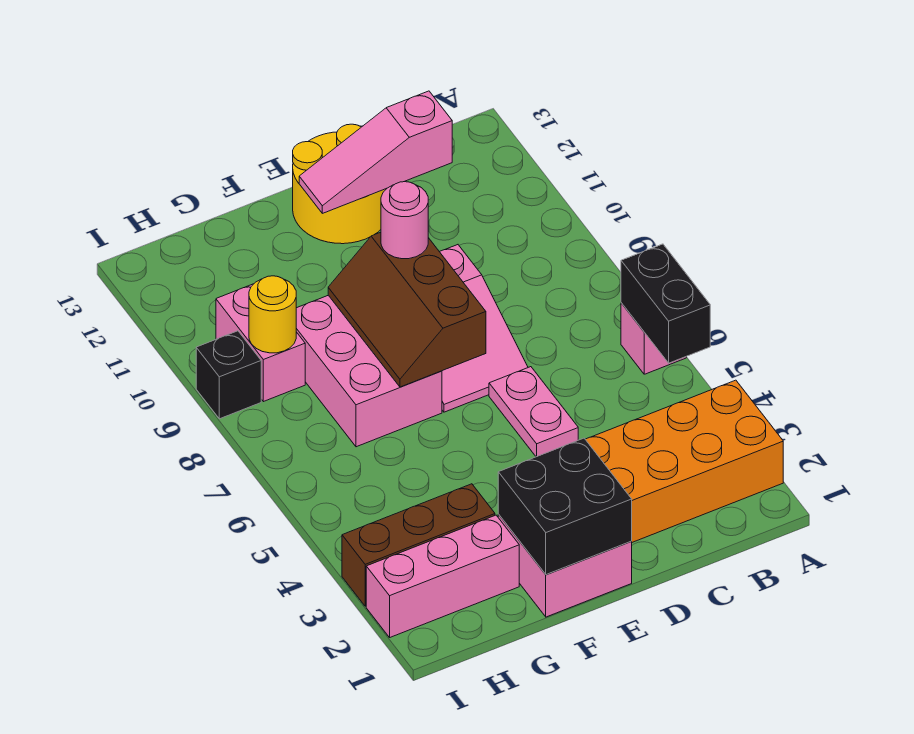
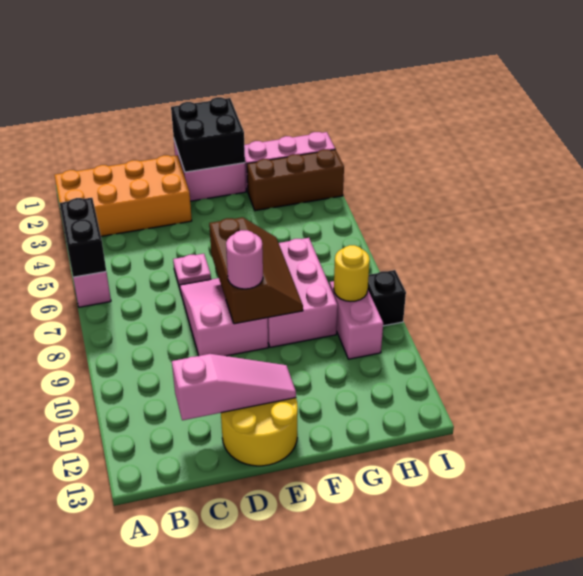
pink 1x2 plate [489,367,578,457] -> pink 1x1 plate [173,254,211,288]

